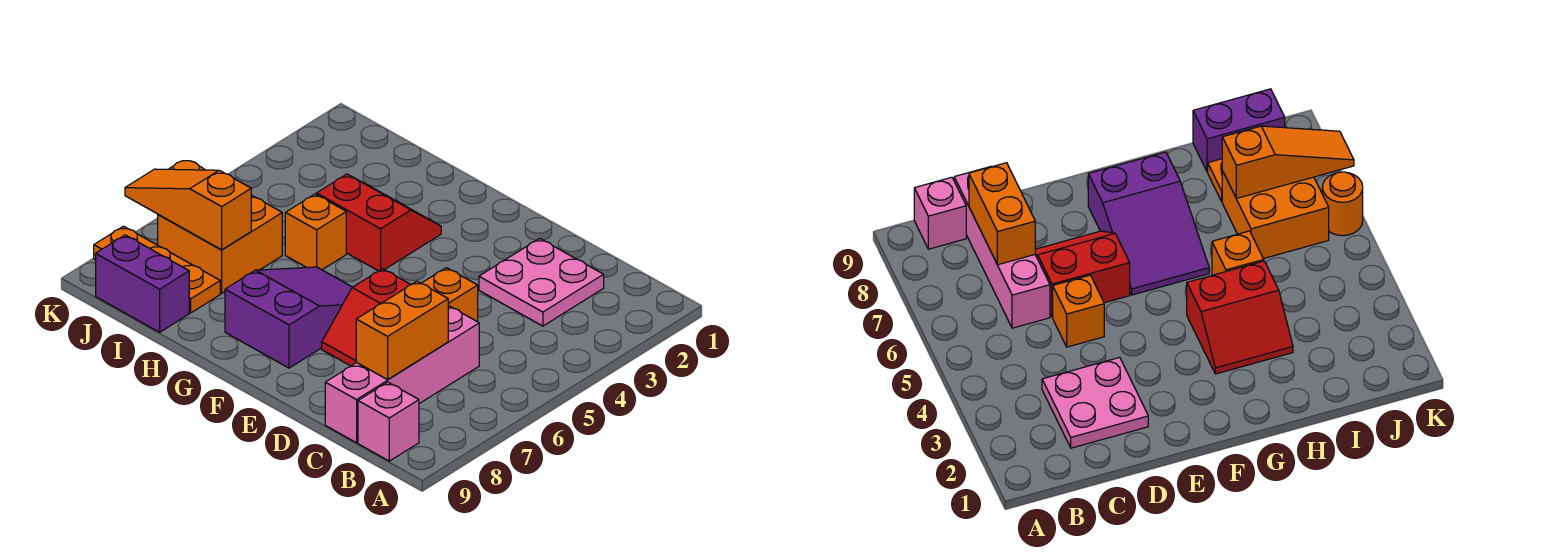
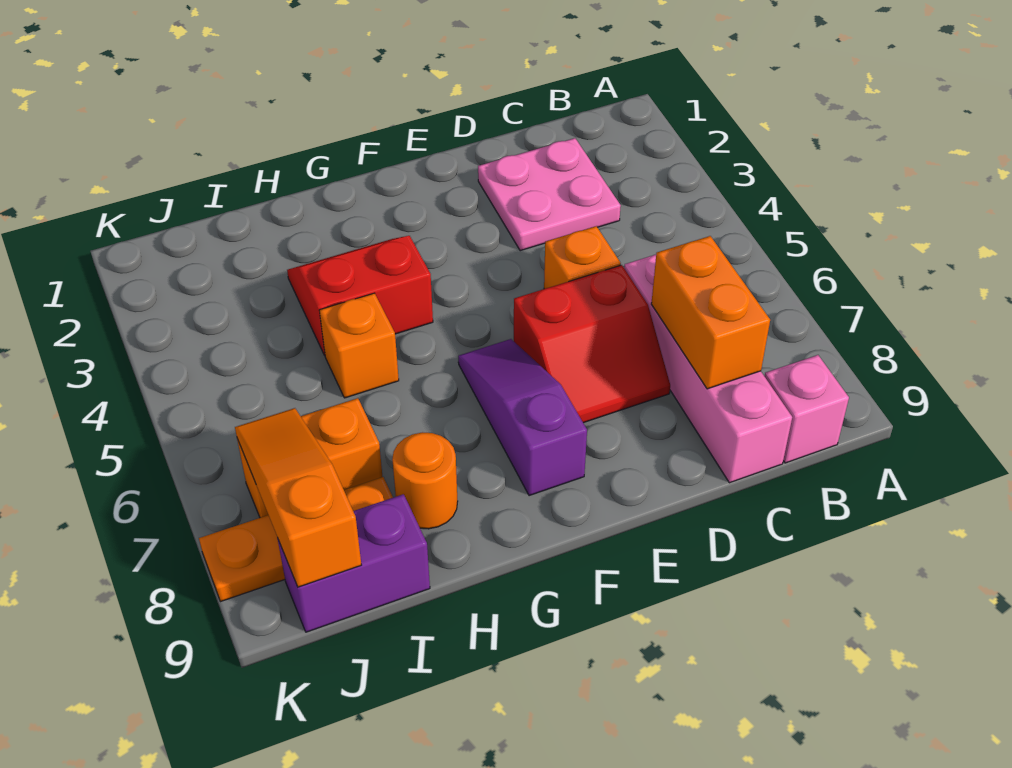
purple 2x3 slope [225,267,352,368] -> purple 1x3 slope [458,339,587,496]
orange 2x2 brick [158,195,282,293] -> orange 1x2 brick [237,398,383,518]
orange 1x3 slope [125,169,251,250] -> orange 1x3 slope turned to [235,408,361,587]
orange 1x1 round brick [1322,172,1363,236] -> orange 1x1 round brick moved to [392,432,458,529]

